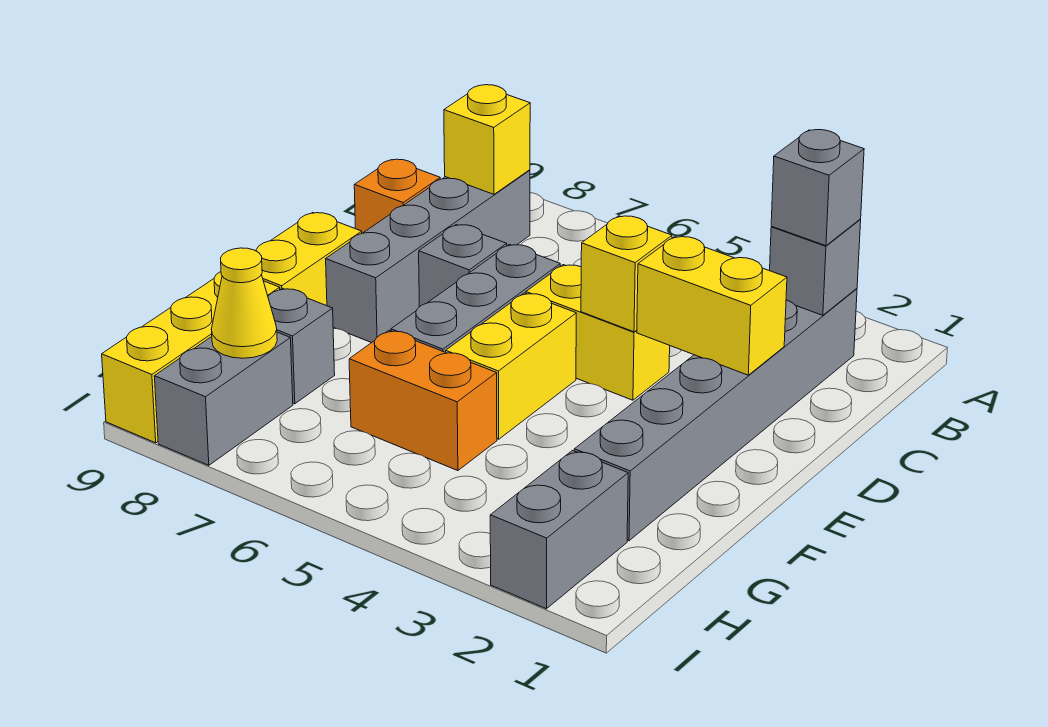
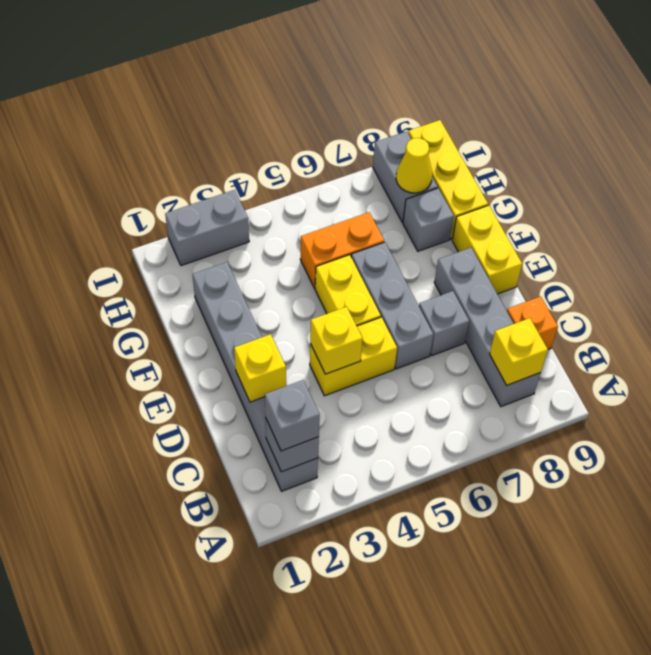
yellow 1x2 brick [637,236,787,375] -> yellow 1x1 brick [234,334,286,402]
grey 1x2 brick [490,451,628,609] -> grey 1x2 brick turned to [165,190,249,266]

